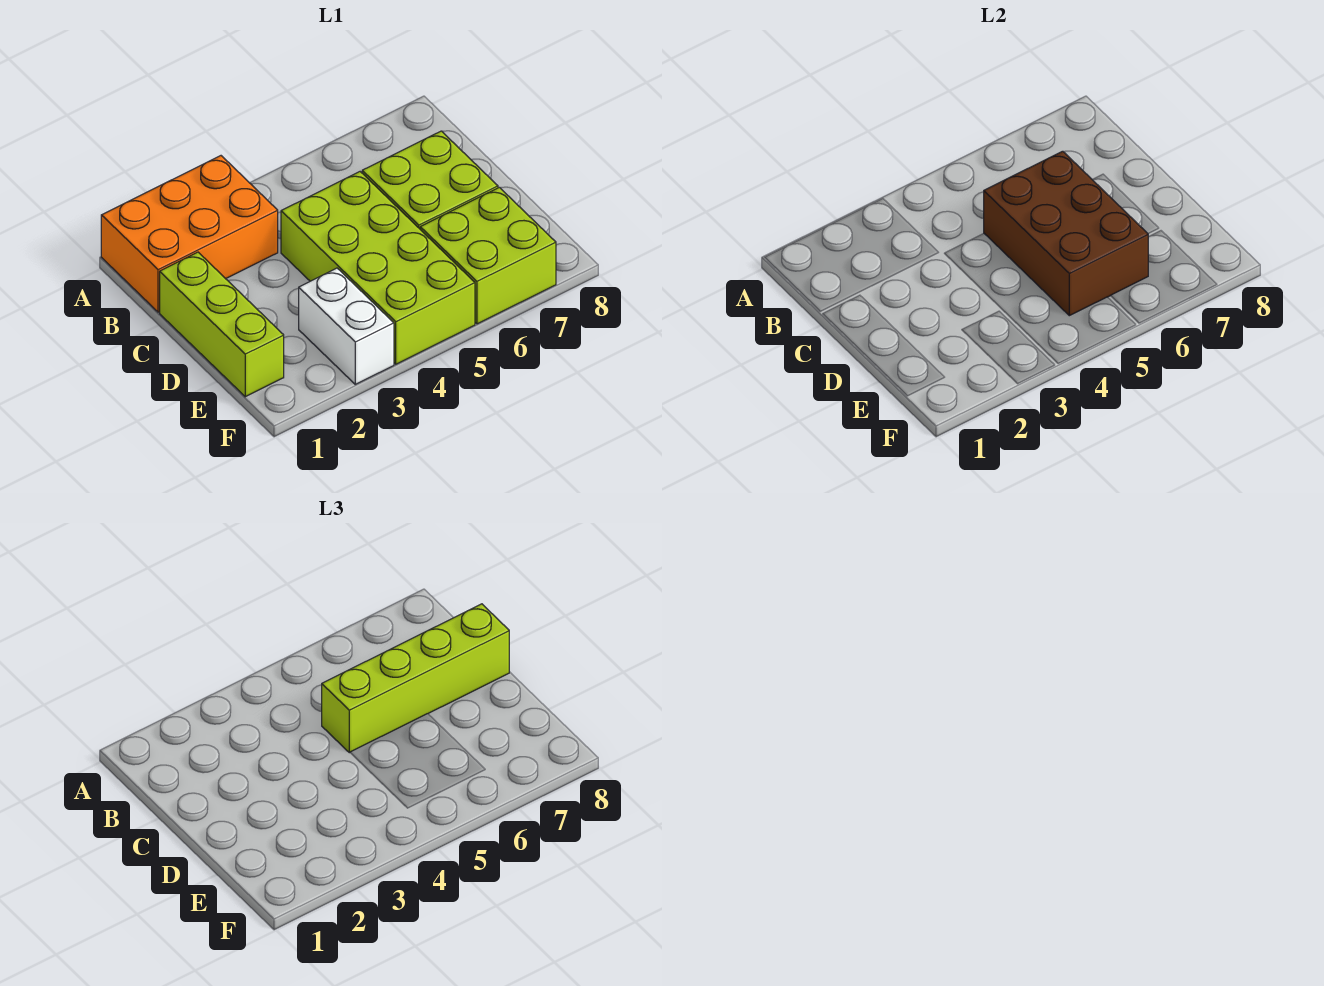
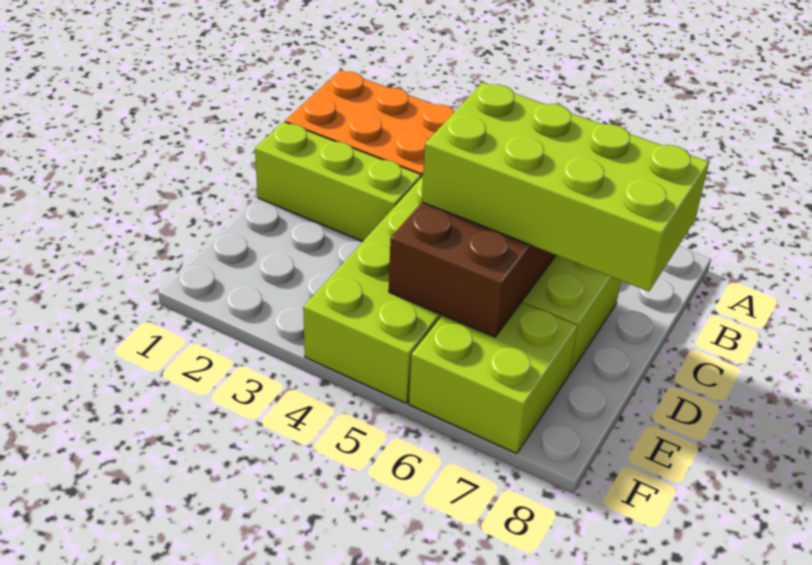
lime 1x3 brick [160,252,284,397] -> lime 1x3 brick turned to [255,122,421,241]
lime 1x4 brick [322,604,509,753] -> lime 2x4 brick [422,82,709,291]
white 1x2 brick [299,268,394,384] -> none

